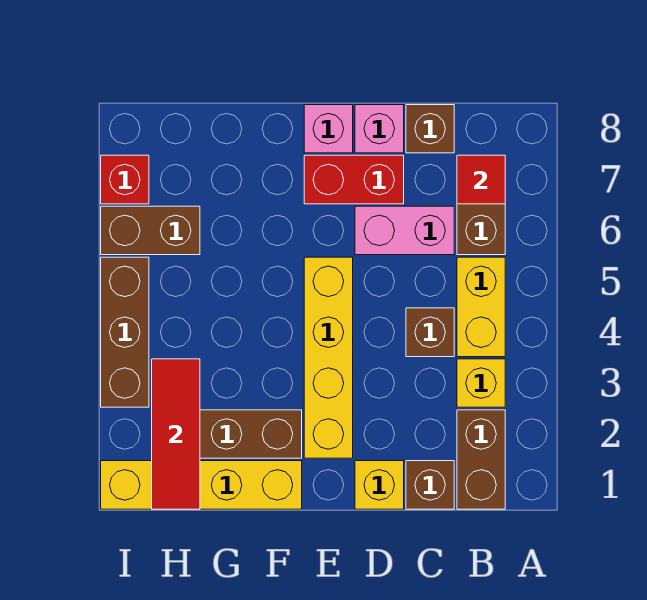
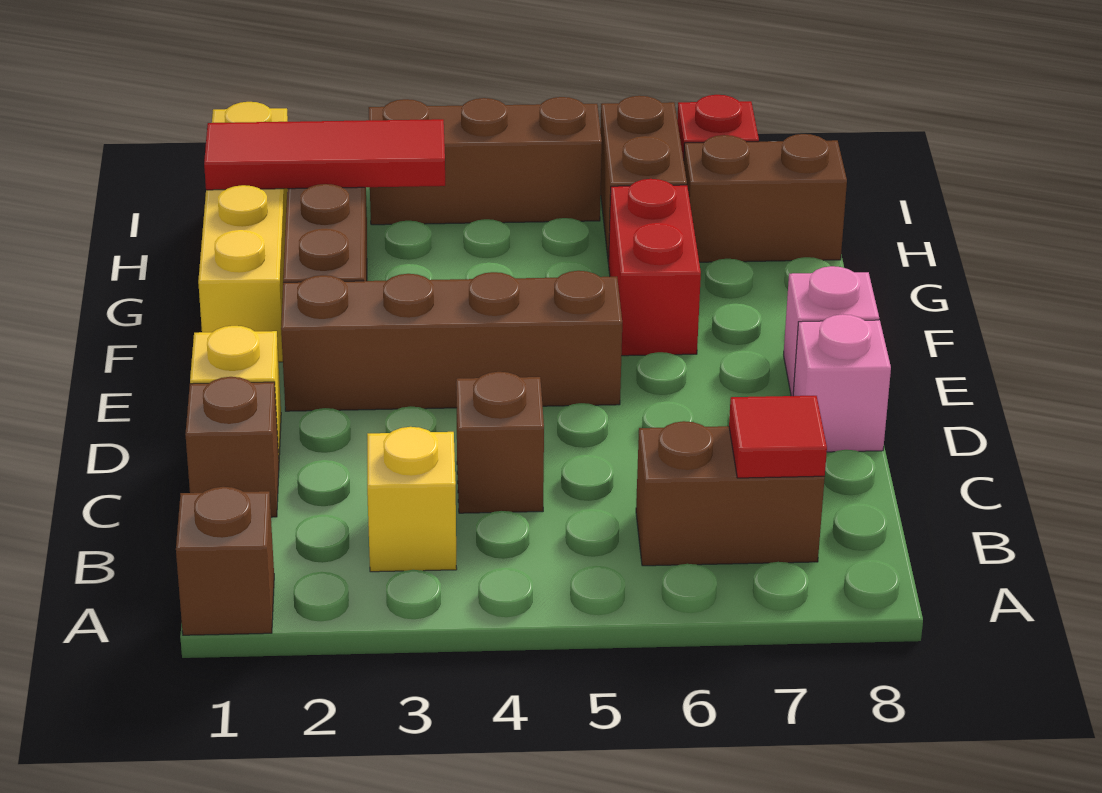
brown 1x2 brick [457,410,505,509] -> brown 1x2 brick moved to [684,134,847,262]
yellow 1x2 brick [457,257,505,357] -> none
pink 1x2 brick [355,206,454,255] -> none
brown 1x1 brick [406,105,454,153] -> brown 1x1 brick moved to [176,487,274,635]
red 1x2 brick [304,155,404,204] -> red 1x2 brick moved to [609,179,701,356]
yellow 1x4 brick [304,257,353,458] -> brown 1x4 brick [281,271,622,411]

